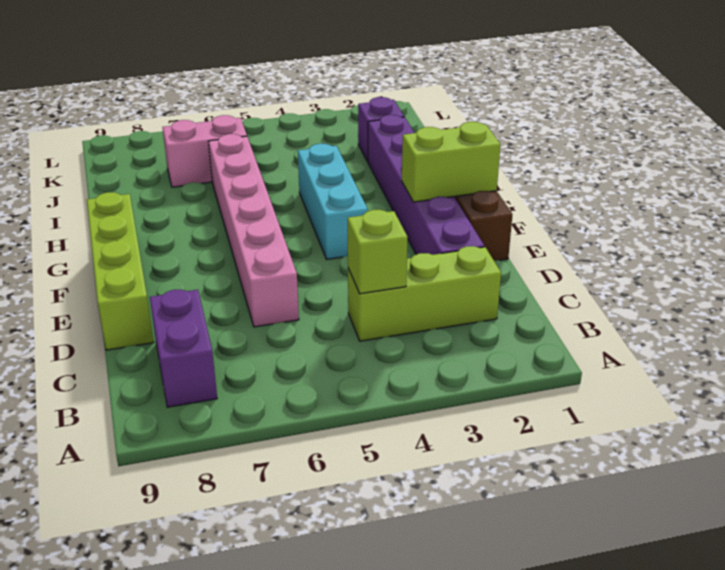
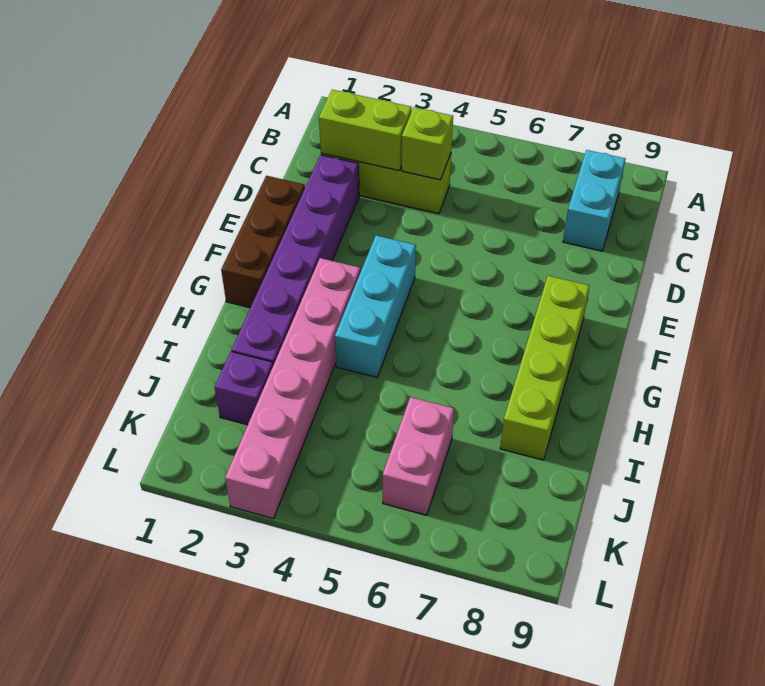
purple 1x2 brick [150,290,217,407] -> cyan 1x2 brick [563,150,625,251]
pink 1x6 brick [208,134,299,327] -> pink 1x6 brick moved to [225,258,360,519]
lime 1x4 brick [87,192,154,350] -> lime 1x4 brick moved to [500,276,589,460]
lime 1x2 brick [402,122,501,202] -> lime 1x2 brick moved to [319,90,412,171]
pink 1x2 brick [163,115,247,187] -> pink 1x2 brick turned to [383,397,454,515]

